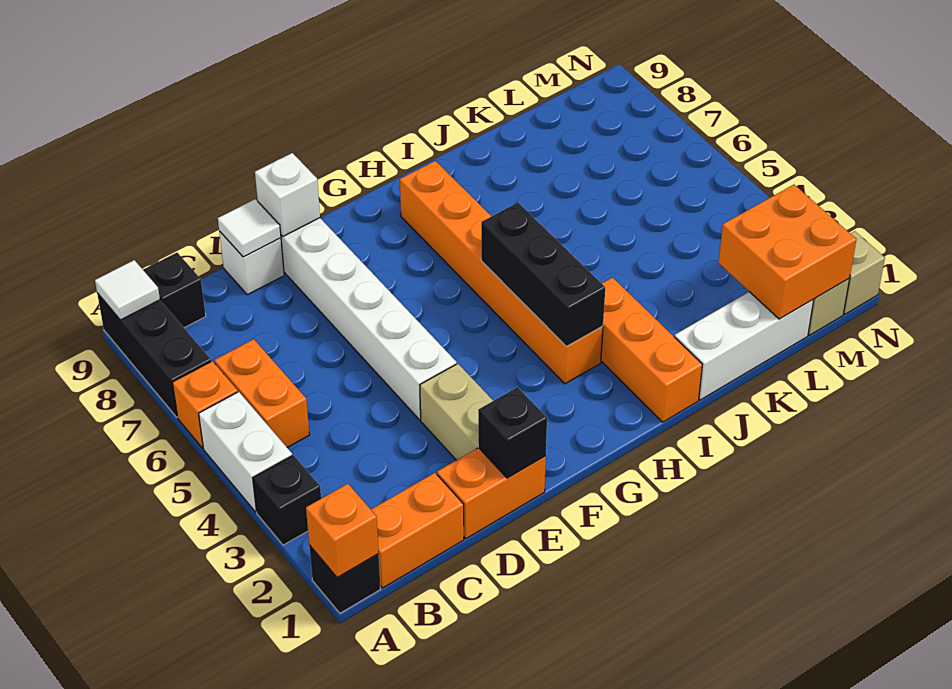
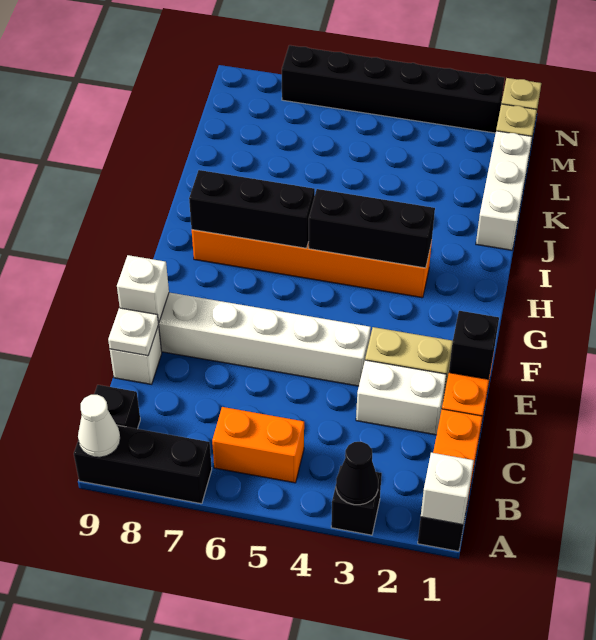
orange 1x1 brick [306,484,379,577] -> white 1x1 brick [421,453,474,525]
none -> black 1x1 cone [336,442,378,505]
white 1x2 brick [199,392,292,512] -> white 1x2 brick moved to [356,360,446,435]
orange 1x1 brick [172,361,238,448] -> none
white 1x1 tile [95,260,160,320] -> white 1x1 cone [78,395,120,457]
white 1x1 tile [218,199,281,257] -> white 1x1 plate [108,308,158,356]
none -> black 1x3 brick [189,170,315,248]
orange 1x3 brick [601,278,702,422] -> none
orange 2x2 brick [718,185,856,319] -> none
none -> black 1x6 brick [282,45,504,133]

